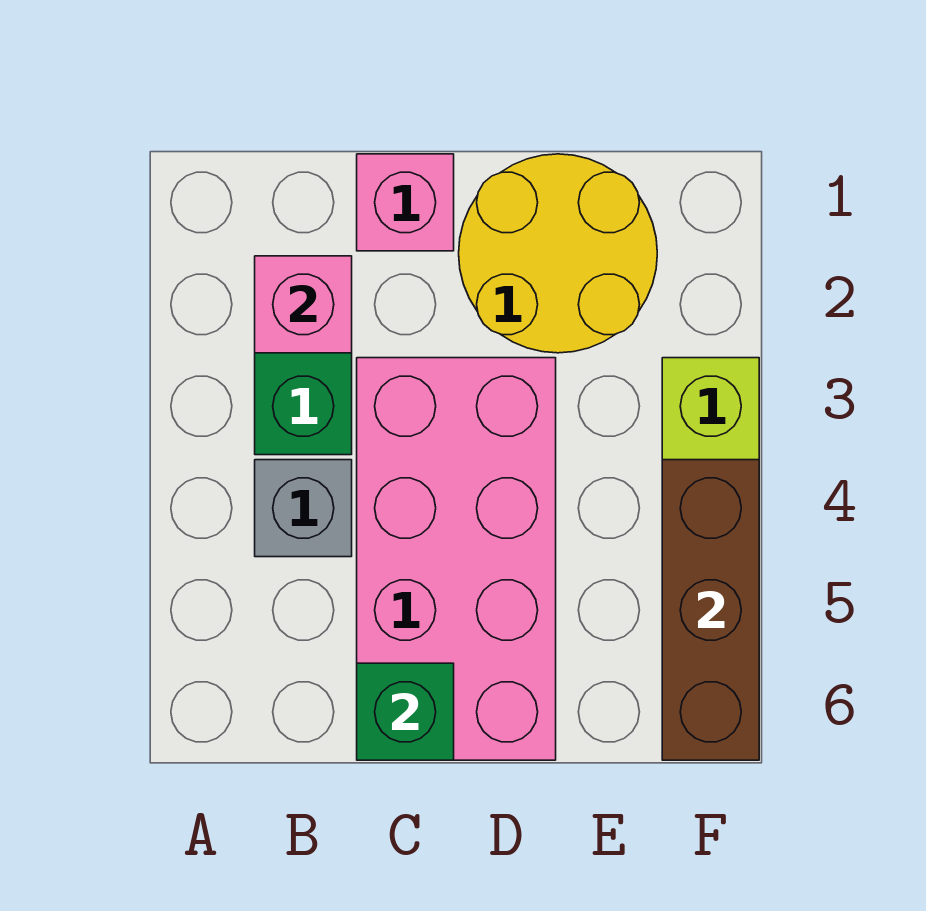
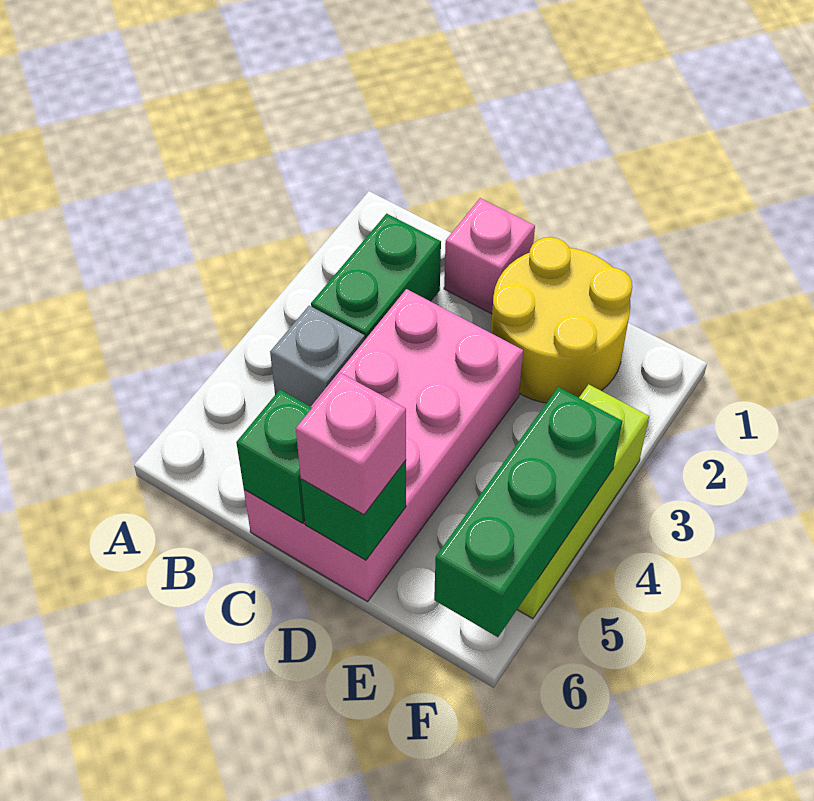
pink 1x1 brick [255,256,352,353] -> pink 1x1 brick moved to [296,373,406,515]
none -> green 1x1 brick [301,461,406,560]
brown 1x3 brick [662,460,759,760] -> green 1x3 brick [434,387,622,637]

